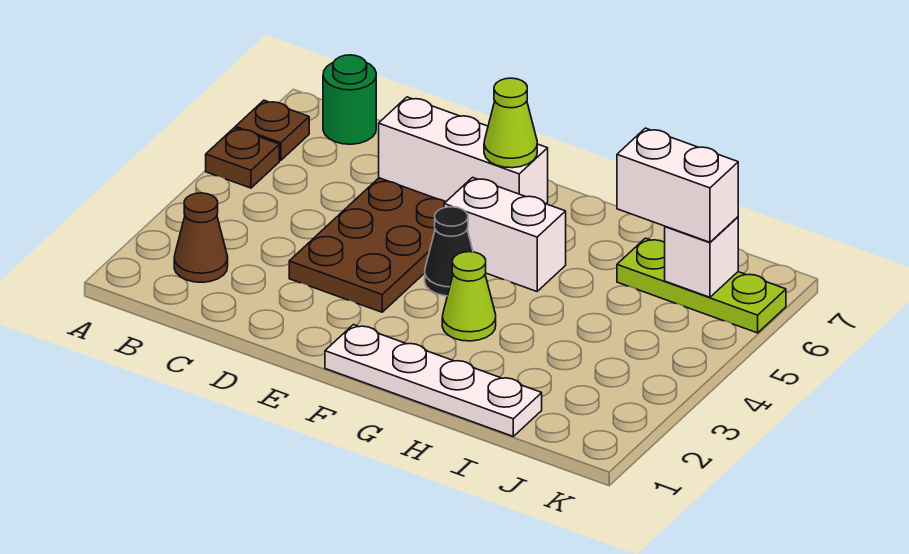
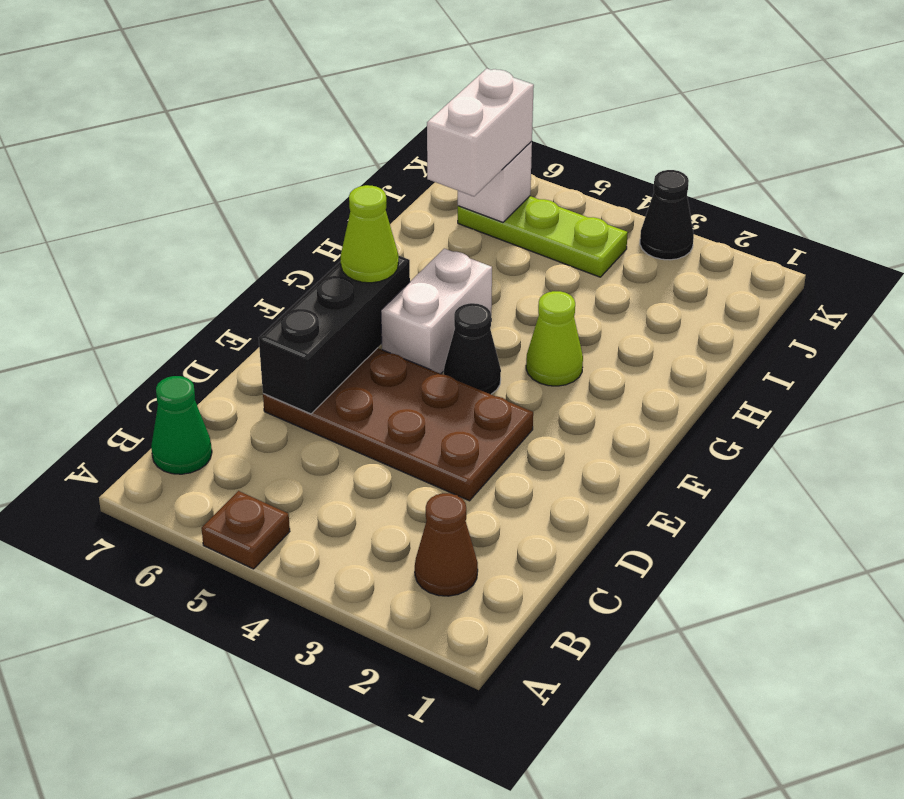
brown 1x1 plate [235,100,309,161] -> none
green 1x1 round brick [323,55,376,144] -> green 1x1 cone [151,376,212,474]
white 1x3 brick [379,97,548,204] -> black 1x3 brick [259,255,410,414]
white 1x4 plate [325,325,542,436] -> none
lime 1x3 plate [617,238,786,333] -> lime 1x3 plate turned to [458,196,628,277]
none -> black 1x1 cone [640,170,694,260]

